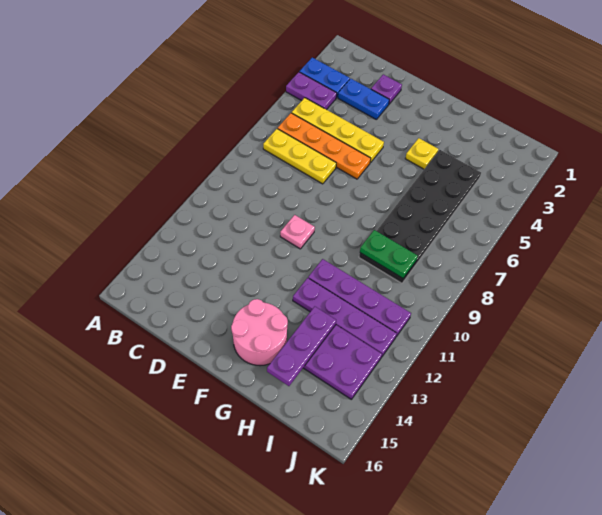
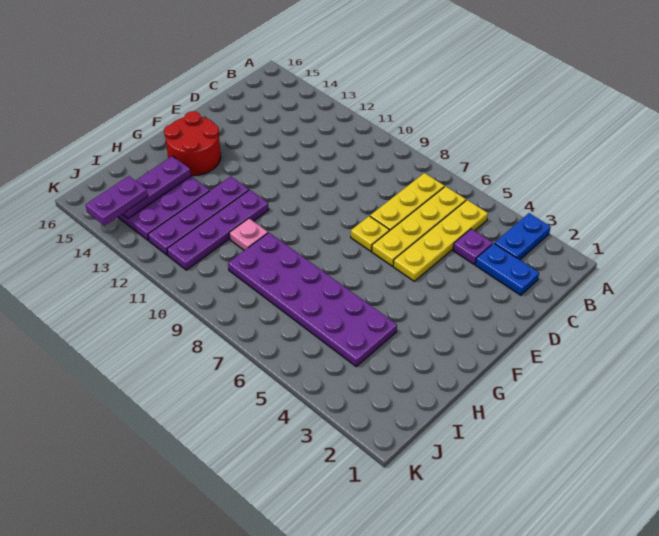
purple 1x2 plate [286,72,337,110] -> purple 1x2 plate moved to [86,176,148,226]
orange 1x4 plate [278,113,371,179] -> yellow 1x4 plate [372,186,466,266]
blue 1x2 plate [338,79,389,119] -> blue 1x2 plate turned to [476,243,539,295]
purple 1x1 plate [371,74,402,104] -> purple 1x1 plate moved to [453,229,493,264]
pink 1x1 plate [280,215,315,249] -> pink 1x1 plate moved to [229,218,268,251]
pink 2x2 round brick [231,299,288,366] -> red 2x2 round brick [164,111,221,176]
yellow 1x1 plate [405,138,438,169] -> yellow 1x1 plate moved to [351,216,389,251]
black 2x6 plate [359,150,481,283] -> purple 2x6 plate [228,233,397,366]
green 1x2 plate [360,230,418,278] -> none
purple 1x3 plate [267,307,336,386] -> purple 1x3 plate turned to [123,156,191,219]

